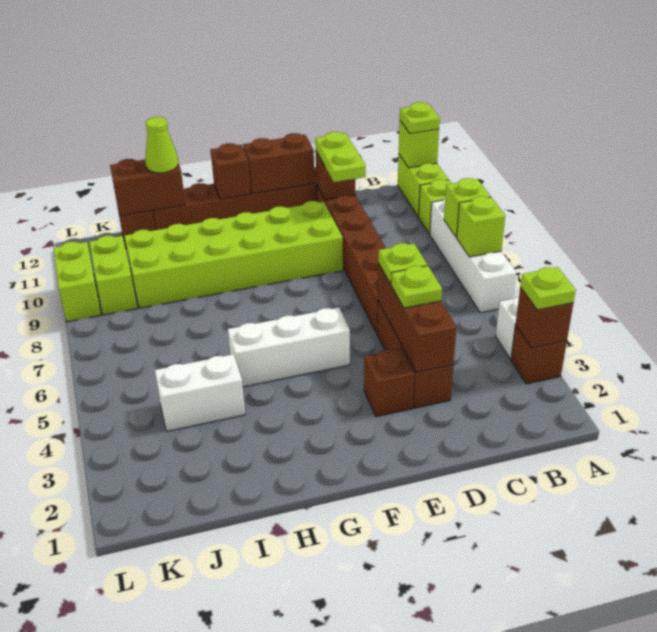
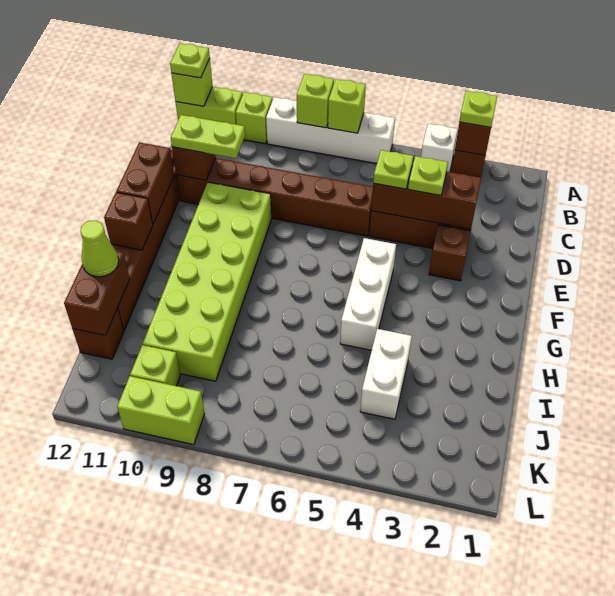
lime 1x2 brick [89,236,137,315] -> lime 1x1 brick [130,345,180,386]

